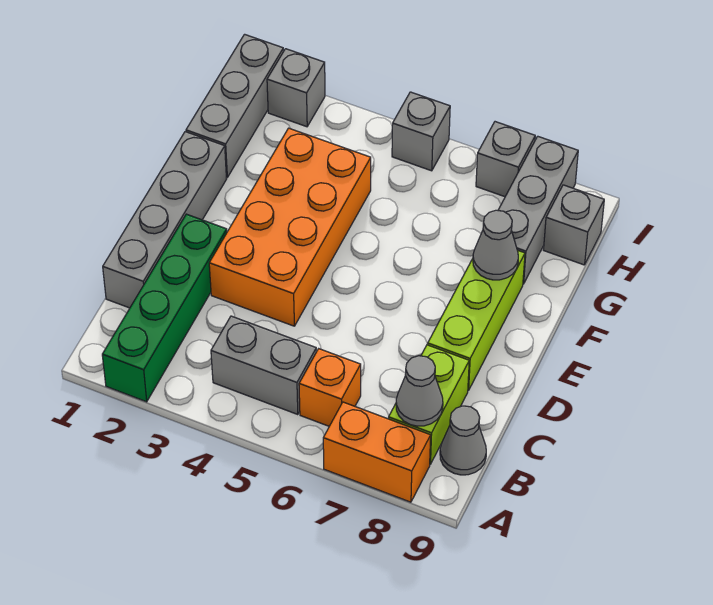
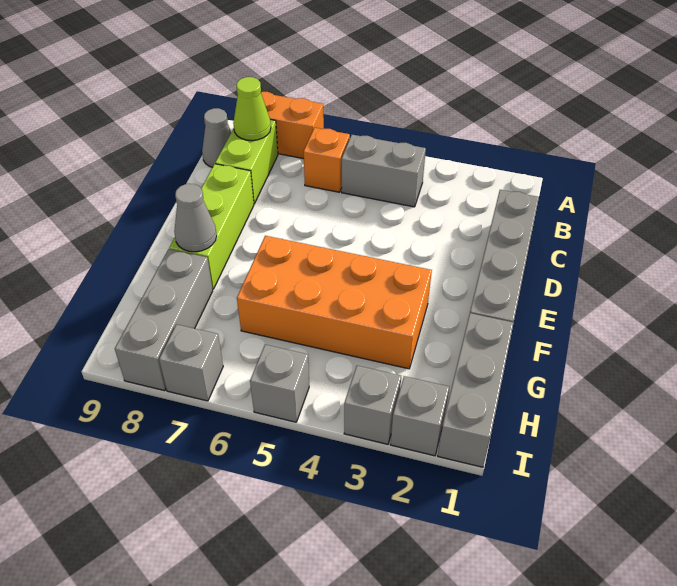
green 1x4 brick [102,214,227,402] -> none
grey 1x1 cone [396,356,443,426] -> lime 1x1 cone [233,77,271,141]
orange 2x4 brick [209,128,371,326] -> orange 2x4 brick turned to [237,236,432,369]
grey 1x1 brick [544,185,604,265] -> grey 1x1 brick moved to [344,366,401,444]

